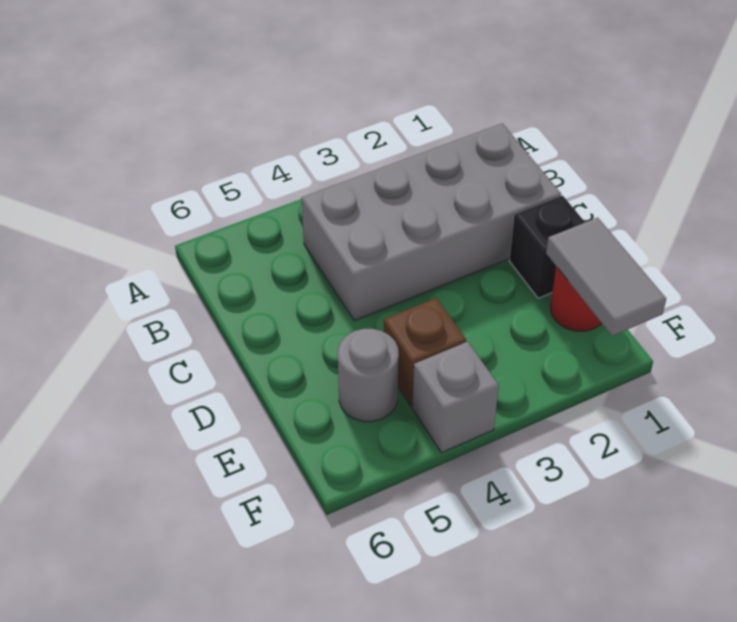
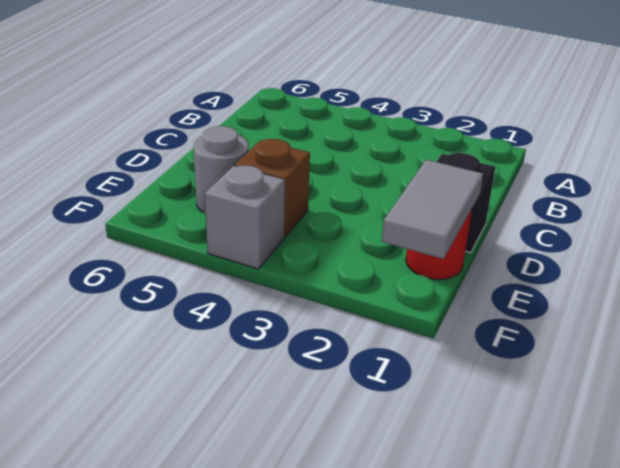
grey 2x4 brick [301,123,561,321] -> none

